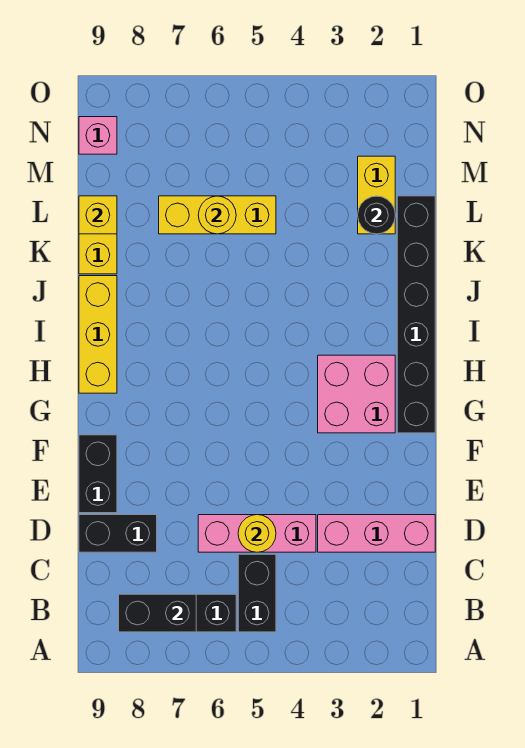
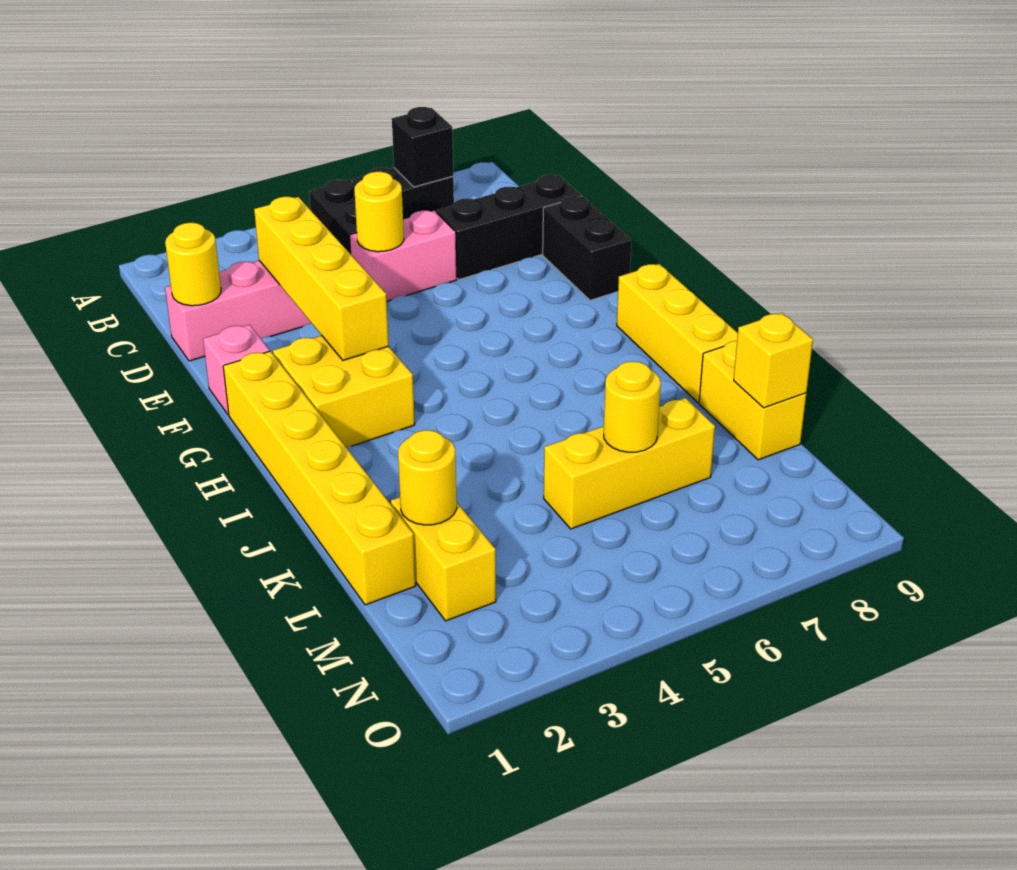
black 1x2 brick [119,594,196,632] -> black 1x1 brick [392,107,453,187]
none -> yellow 1x1 round brick [165,223,221,306]
none -> yellow 1x4 brick [254,197,389,360]
pink 1x3 brick [198,515,316,552] -> pink 1x2 brick [350,211,457,301]
black 1x2 brick [79,515,157,552] -> black 1x3 brick [436,175,581,279]
black 1x6 brick [397,196,435,433] -> yellow 1x6 brick [223,351,416,605]
pink 2x2 brick [318,355,395,433] -> yellow 2x2 brick [273,336,415,448]
black 1x1 round brick [358,196,395,234] -> yellow 1x1 round brick [398,430,457,525]
pink 1x1 brick [79,117,117,154] -> pink 1x1 brick moved to [203,325,270,415]

